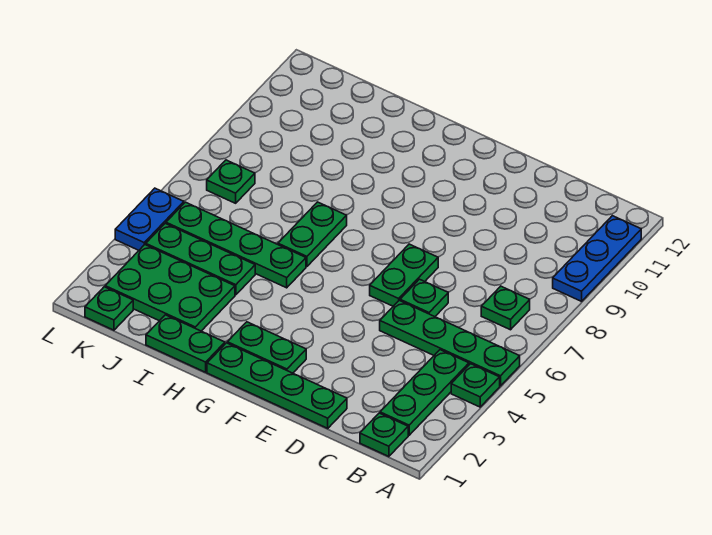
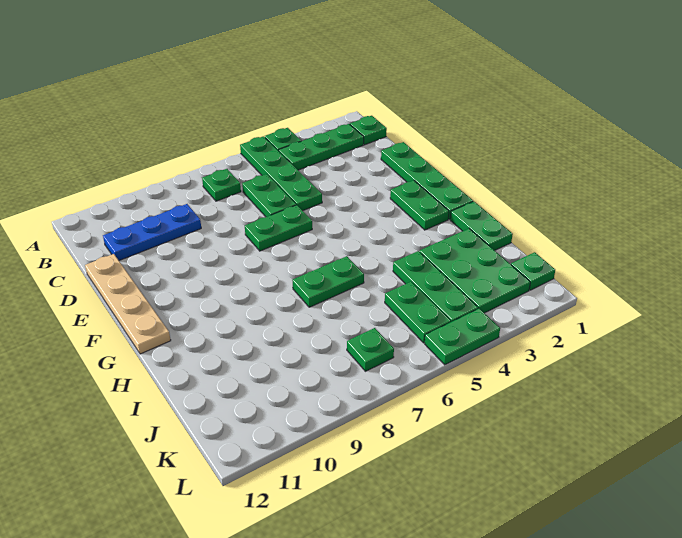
blue 1x3 plate [553,216,641,301] -> blue 1x3 plate moved to [103,204,201,261]
green 1x1 plate [400,279,448,317] -> green 1x2 plate [242,174,296,217]
none -> tan 1x4 plate [85,254,171,354]
green 1x4 plate [166,202,306,288] -> green 1x2 plate [385,282,451,343]
blue 1x2 plate [115,188,184,250] -> green 1x2 plate [425,309,500,365]

